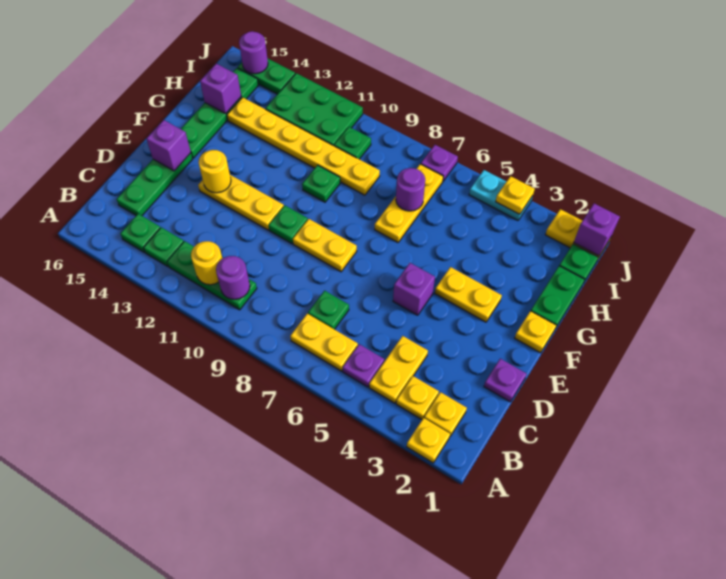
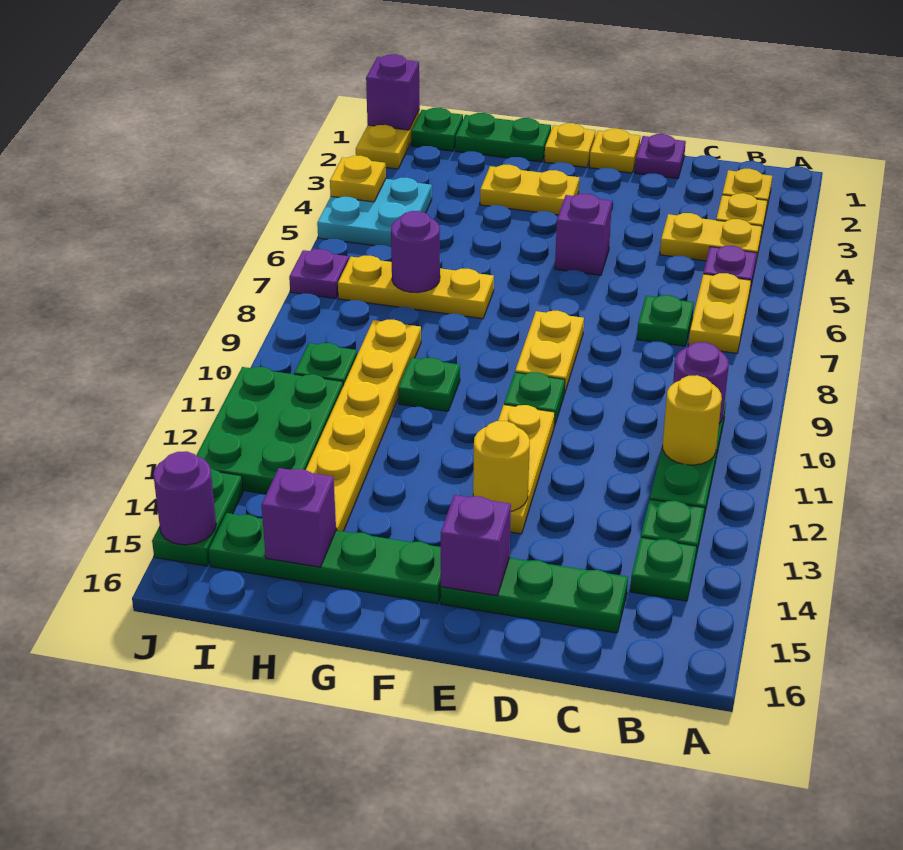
yellow 1x1 plate [407,418,450,463] -> yellow 1x1 plate moved to [589,129,640,173]
yellow 1x2 plate [435,267,502,322] -> yellow 1x2 plate turned to [480,165,579,215]
cyan 1x2 plate [469,170,533,220] -> cyan 2x2 plate [317,178,432,247]

